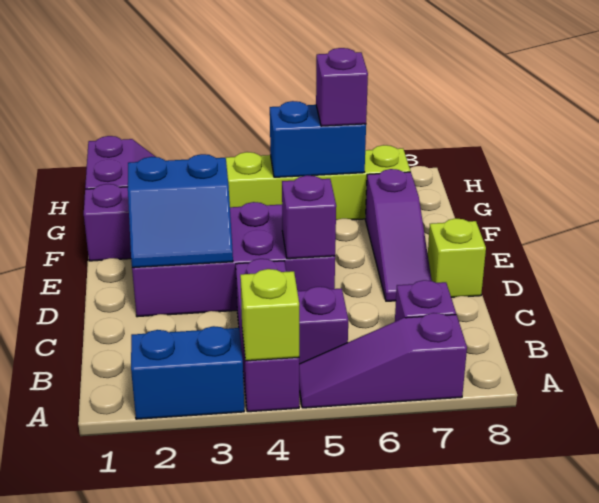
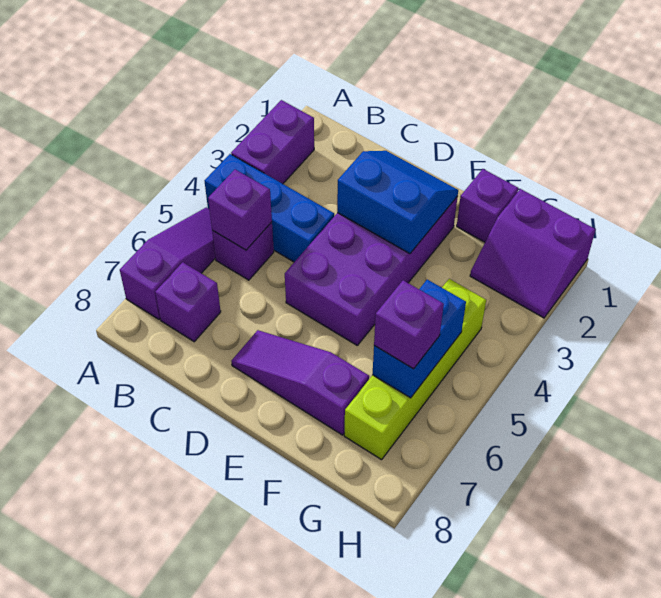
blue 1x2 brick [131,326,244,419] -> purple 1x2 brick [231,100,314,184]
purple 1x3 brick [236,259,299,412] -> blue 1x3 brick [205,154,334,262]
lime 1x1 brick [240,269,299,361] -> none
blue 2x2 slope [128,154,233,268] -> blue 2x2 slope turned to [337,151,458,254]
purple 1x1 brick [282,175,336,259] -> purple 1x1 brick moved to [208,169,272,250]
lime 1x1 brick [428,218,486,298] -> none

